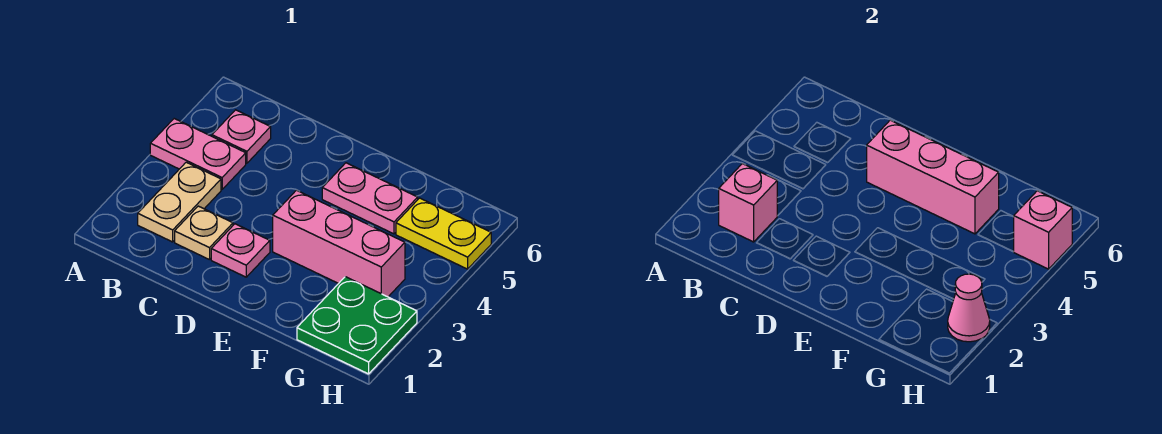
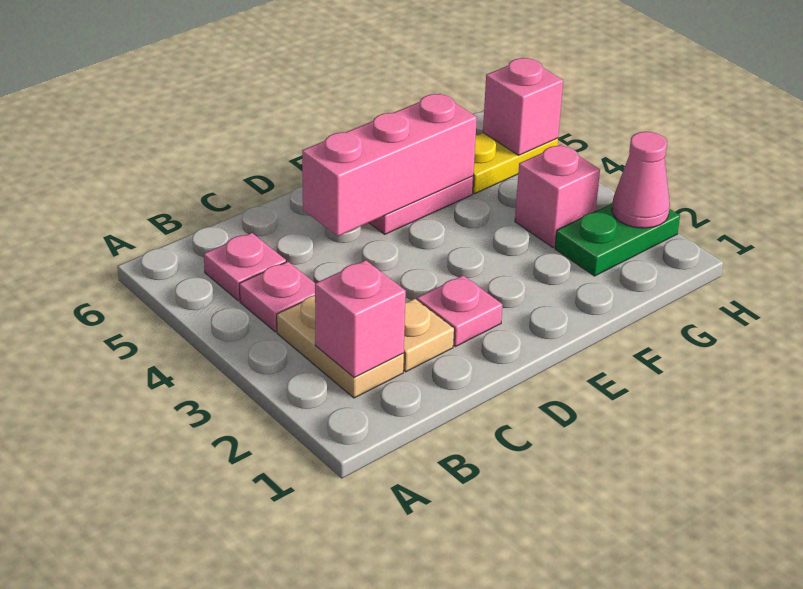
pink 1x2 plate [150,119,246,189] -> pink 1x1 plate [239,262,315,332]
pink 1x3 brick [273,190,405,297] -> pink 1x1 brick [515,145,600,247]
green 2x2 plate [297,277,417,374] -> green 1x2 plate [555,203,680,276]

